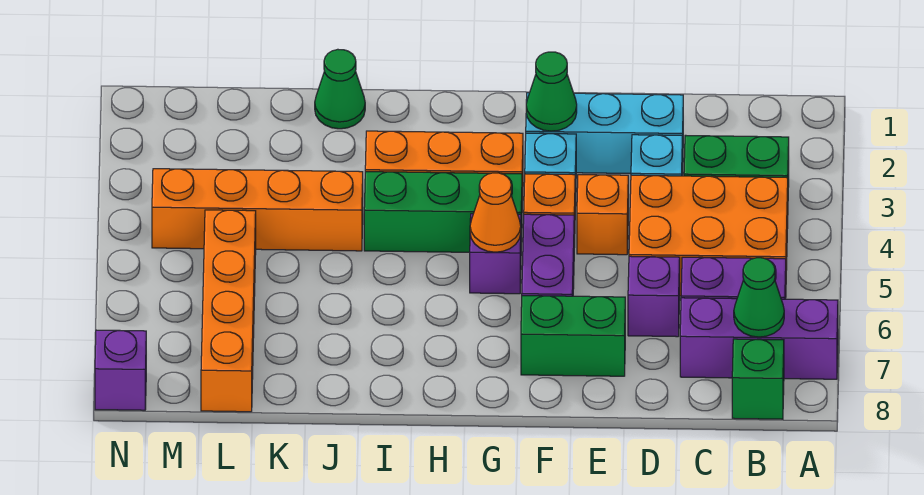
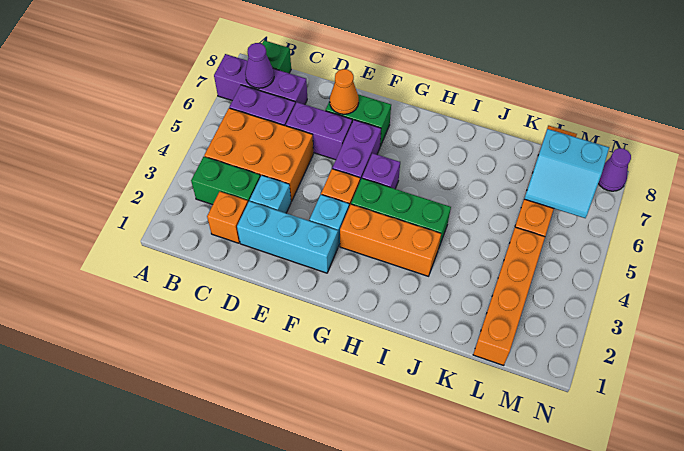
green 1x1 cone [734,258,784,337] -> purple 1x1 cone [245,43,274,88]
purple 1x1 brick [628,256,680,337] -> purple 1x2 brick [286,102,352,160]
orange 1x1 brick [577,175,628,255] -> orange 1x1 brick moved to [207,192,248,243]
green 1x1 cone [526,52,577,131] -> none
orange 1x1 cone [470,173,521,252] -> orange 1x1 cone moved to [330,69,359,114]
green 1x1 cone [315,49,365,129] -> none
orange 1x4 brick [152,169,363,251] -> orange 1x4 brick turned to [473,227,545,365]
none -> cyan 2x2 slope [524,129,609,218]
purple 1x1 brick [95,330,146,410] -> purple 1x1 cone [598,148,631,191]

